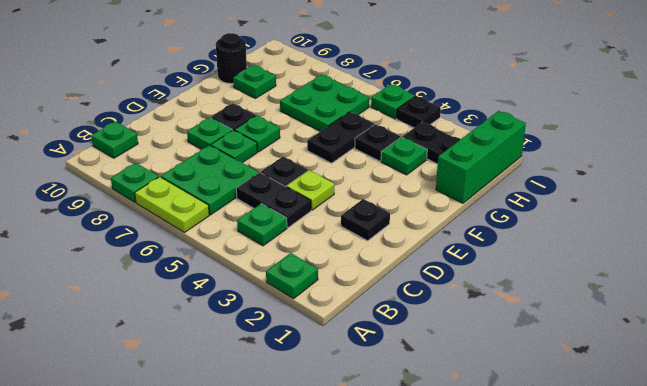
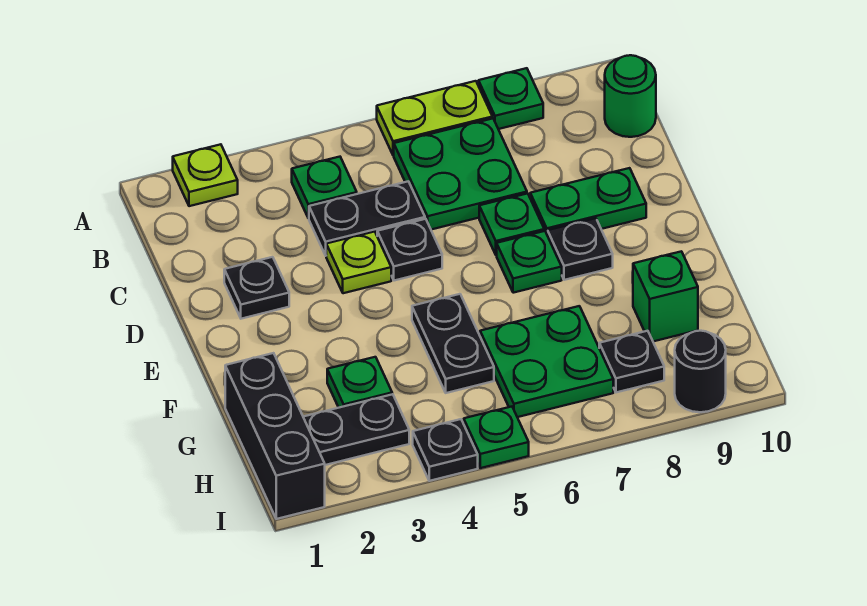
green 1x1 plate [266,253,318,299] -> lime 1x1 plate [173,144,238,206]
green 1x1 plate [91,121,138,158] -> green 1x1 round brick [605,55,656,137]
green 1x1 plate [187,118,232,149] -> green 1x2 plate [530,168,646,236]
green 1x3 brick [436,111,526,203] -> black 1x3 brick [225,353,325,519]
black 1x1 plate [355,124,400,161] -> black 1x1 plate moved to [599,331,664,392]
green 1x1 plate [233,65,276,98] -> green 1x1 brick [633,251,698,341]
black 1x1 round brick [216,33,247,84] -> black 1x1 round brick moved to [675,331,726,412]

